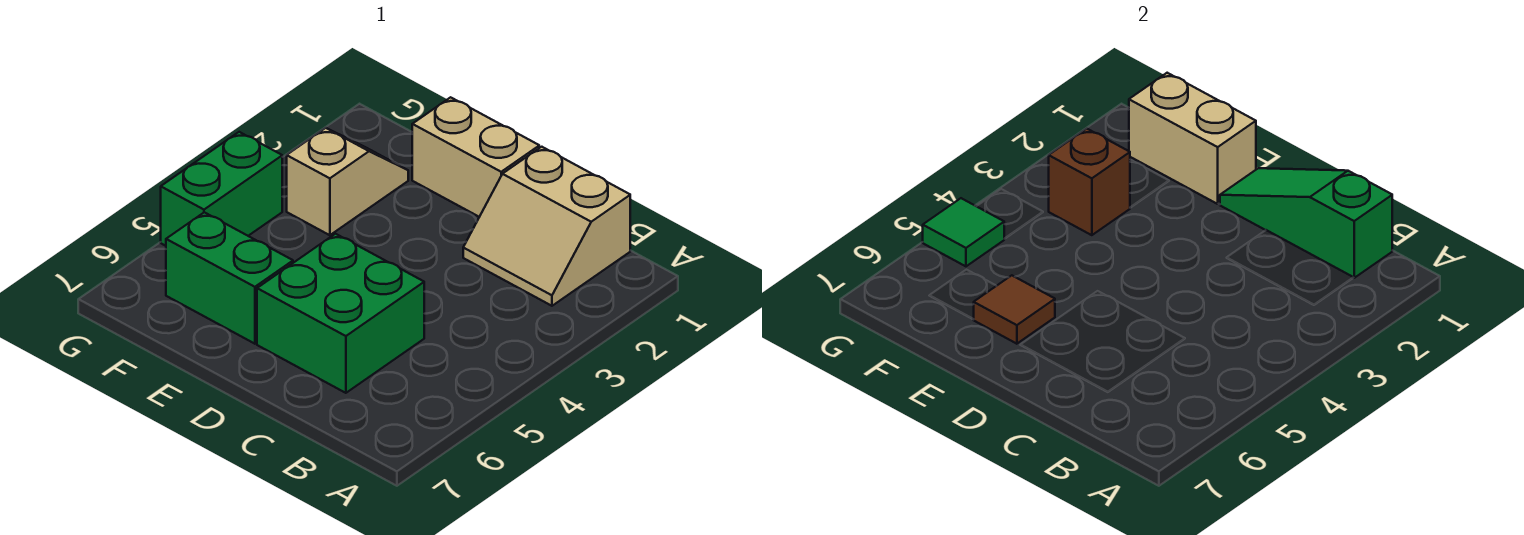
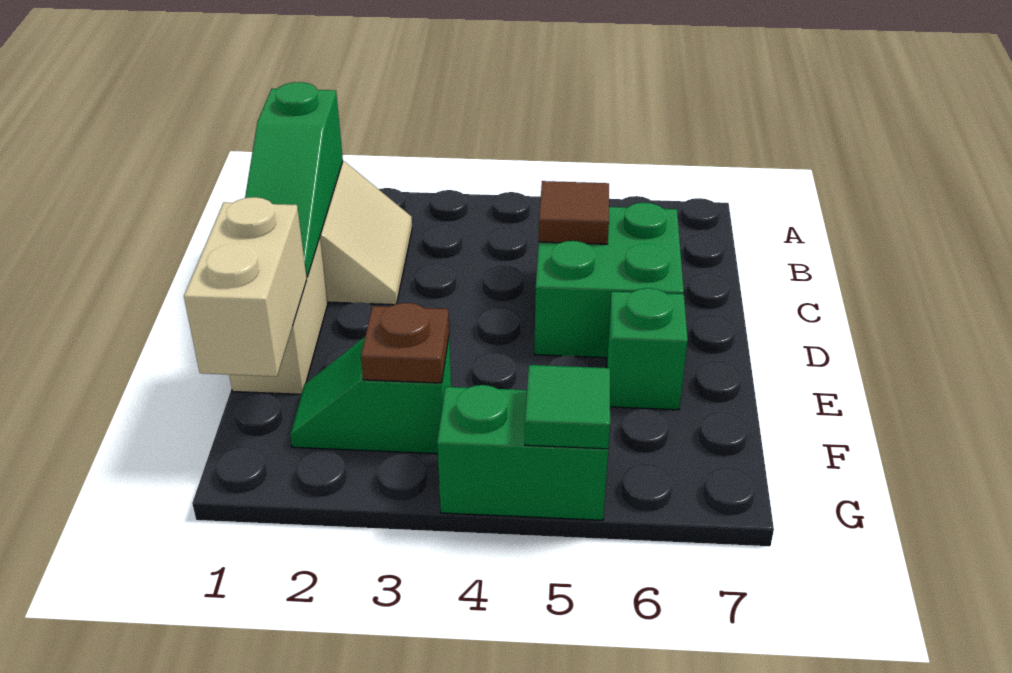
green 1x2 brick [166,212,293,344] -> green 1x1 brick [607,288,688,410]
brown 1x1 tile [974,275,1055,344] -> brown 1x1 tile moved to [539,181,609,244]
tan 1x2 slope [287,128,408,235] -> green 1x2 slope [290,337,451,454]
brown 1x1 brick [1049,129,1130,235] -> brown 1x1 plate [361,303,449,383]

